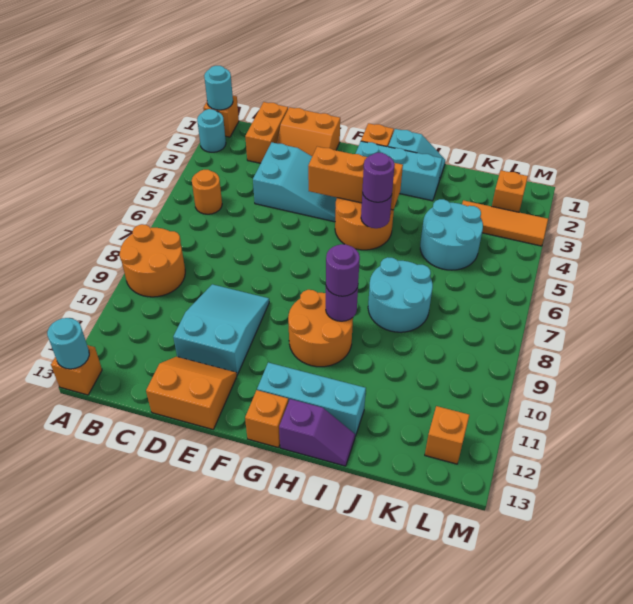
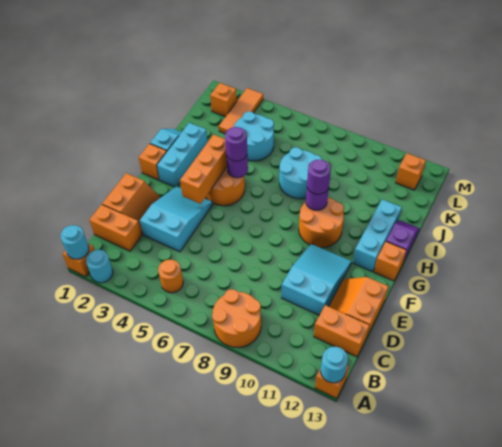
none -> orange 1x2 brick [314,305,370,357]
cyan 2x3 slope [173,284,269,375] -> cyan 2x3 slope turned to [281,244,352,315]

